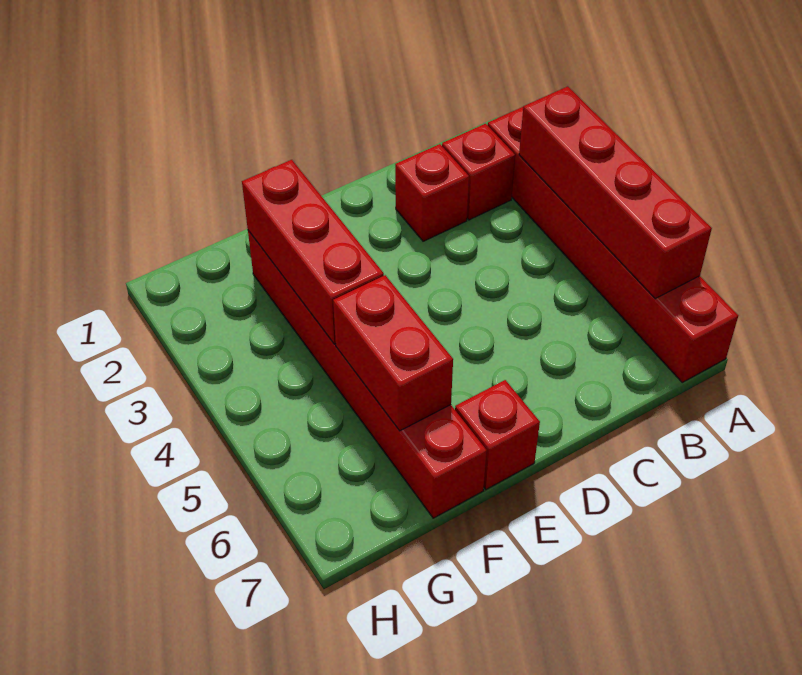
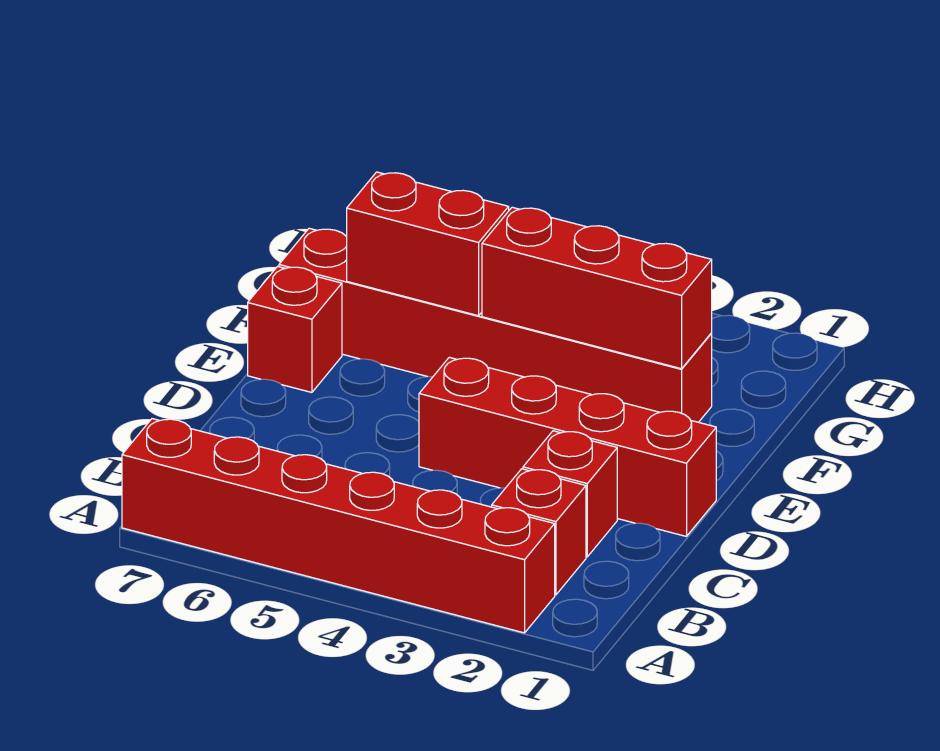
red 1x4 brick [519,86,712,299] -> red 1x4 brick moved to [419,357,716,536]

